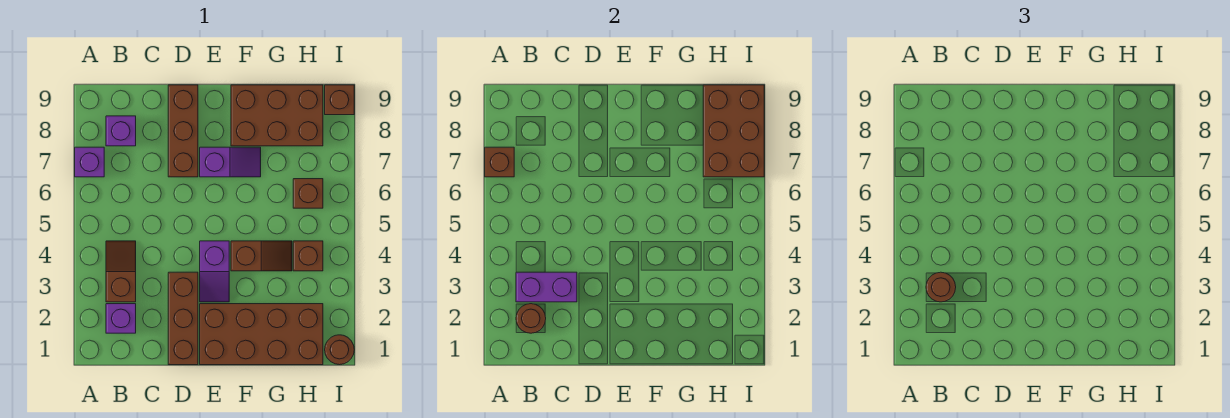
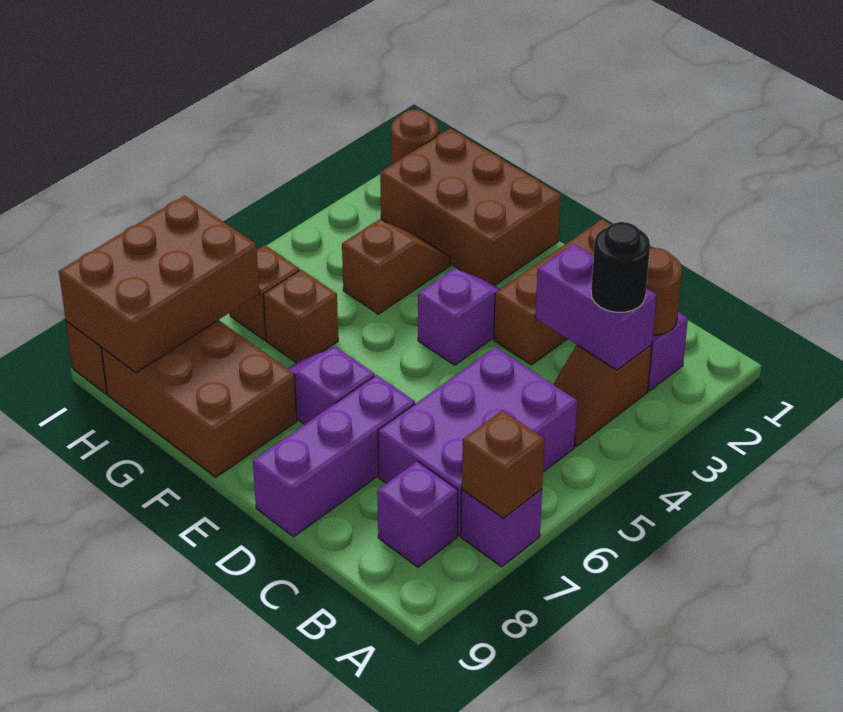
brown 1x1 round brick [926,272,956,302] -> black 1x1 round brick [591,222,650,312]
none -> purple 2x3 brick [378,347,577,536]
brown 1x3 brick [168,85,198,177] -> purple 1x3 brick [253,375,415,537]
brown 2x4 brick [200,304,323,365] -> brown 2x3 brick [380,128,561,285]
brown 1x2 slope [231,241,292,271] -> brown 1x2 slope turned to [342,220,450,314]
brown 1x1 brick [293,241,323,271] -> brown 1x1 brick moved to [263,270,338,363]

